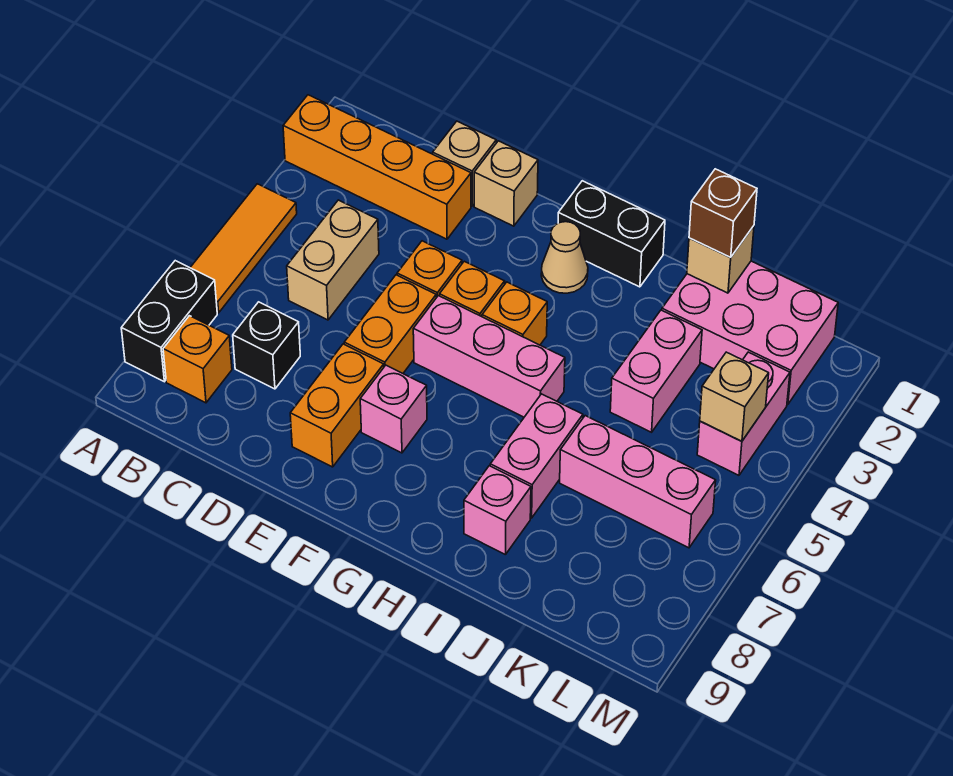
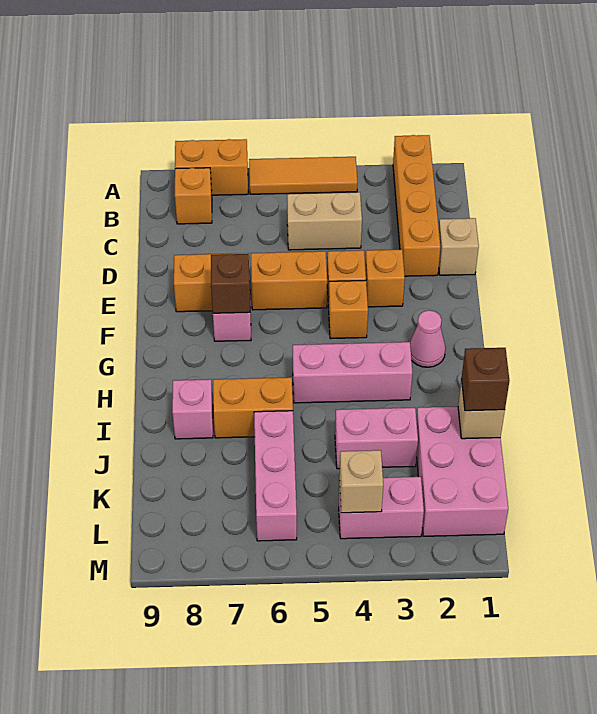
black 1x2 brick [121,261,217,382] -> orange 1x2 brick [175,139,248,195]
black 1x1 brick [233,302,300,389] -> none
tan 1x1 brick [474,141,538,226] -> none
pink 1x3 brick [413,296,565,417] -> pink 1x3 brick turned to [293,342,412,403]
none -> brown 1x1 brick [211,254,250,313]
black 1x2 brick [558,181,665,287] -> none
tan 1x1 cone [541,222,588,293] -> pink 1x1 cone [410,310,446,367]
orange 1x1 brick [482,282,547,345] -> orange 1x1 brick moved to [365,249,405,307]
pink 1x2 brick [490,394,583,518] -> orange 1x2 brick [213,377,293,438]

